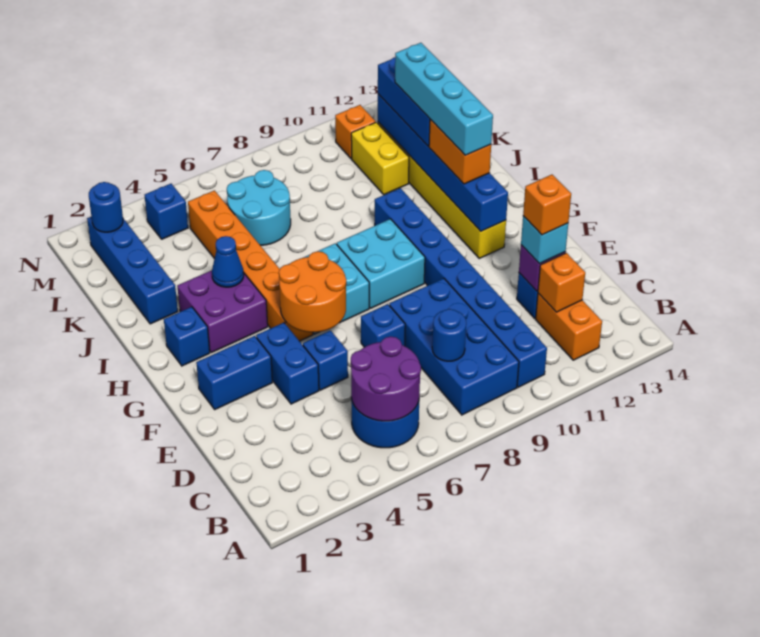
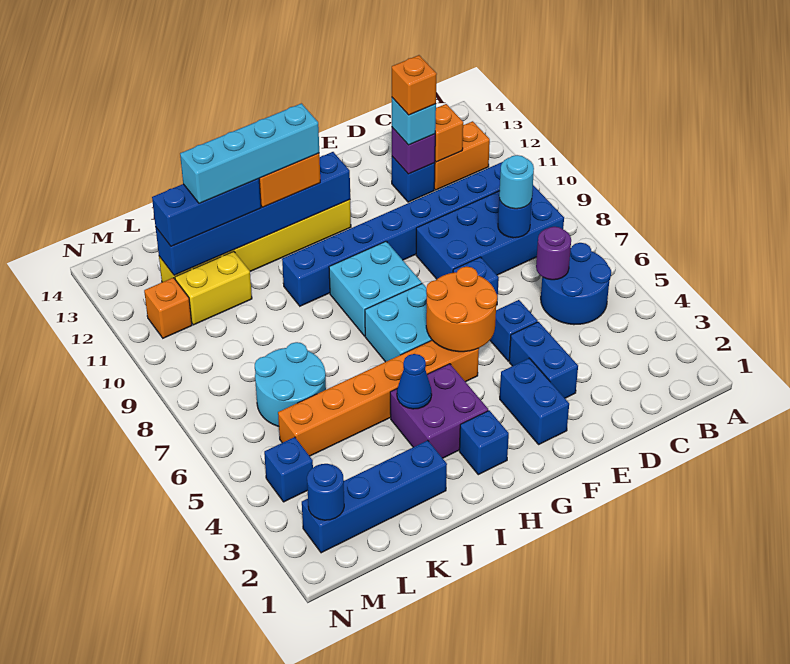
purple 2x2 round brick [351,337,421,421] -> purple 1x1 round brick [536,227,571,280]
none -> cyan 1x1 round brick [499,155,534,209]
blue 1x2 brick [256,323,319,404] -> blue 1x2 brick turned to [509,322,578,398]

